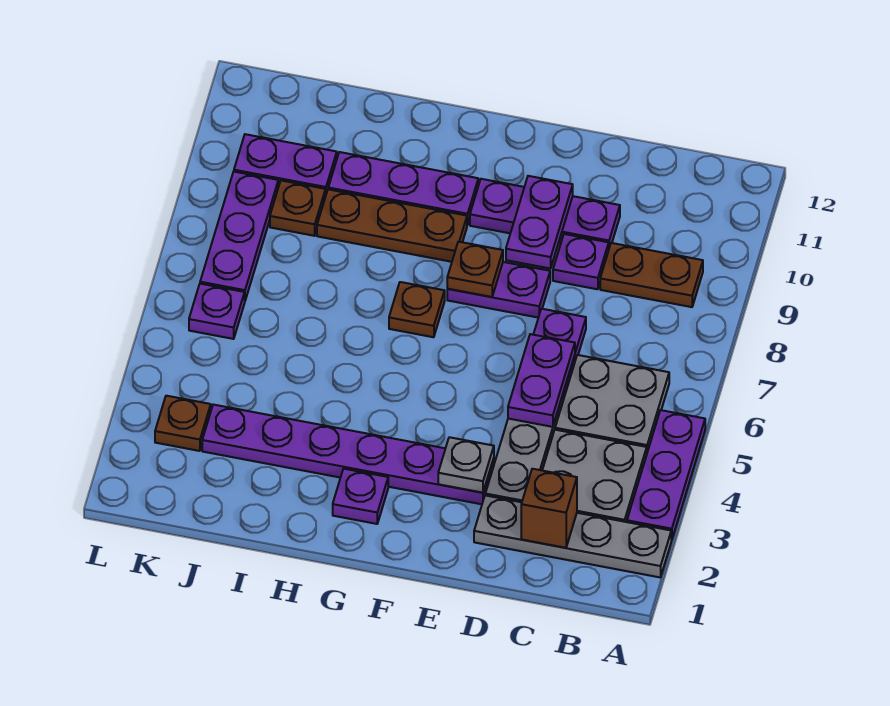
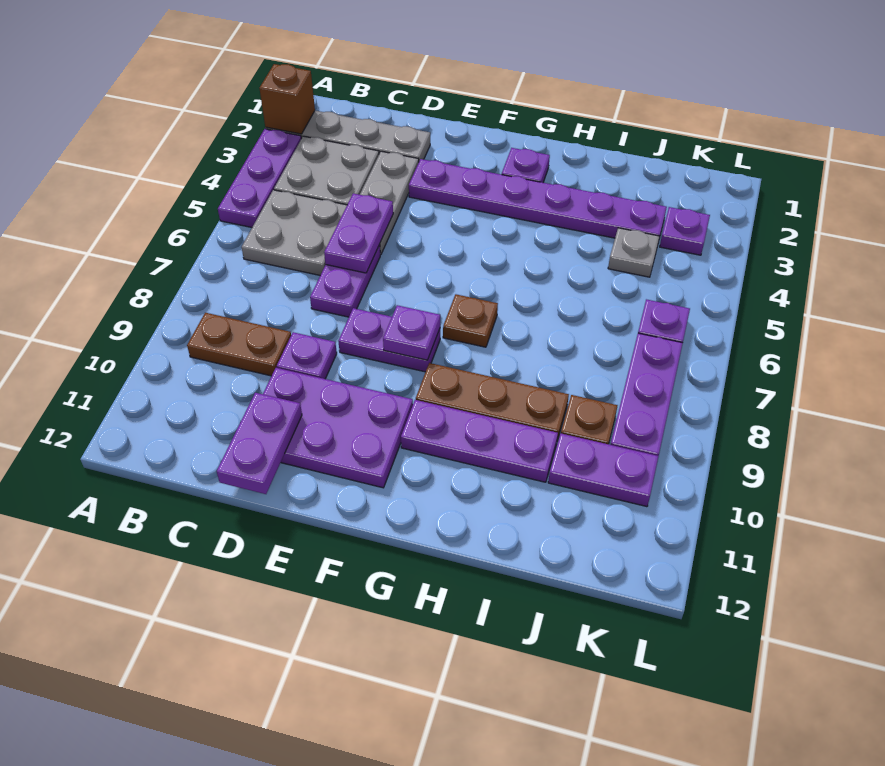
brown 1x1 brick [521,469,577,548] -> brown 1x1 brick moved to [260,64,315,134]
purple 1x3 plate [470,179,620,247] -> purple 2x3 plate [263,368,413,488]
grey 1x1 plate [438,437,494,493] -> grey 1x1 plate moved to [608,228,659,277]
purple 1x2 plate [506,176,573,269] -> purple 1x2 plate moved to [217,393,302,494]
brown 1x1 plate [447,242,503,297] -> purple 1x1 plate [383,305,440,360]
brown 1x1 plate [155,396,211,451] -> purple 1x1 plate [660,207,710,255]

